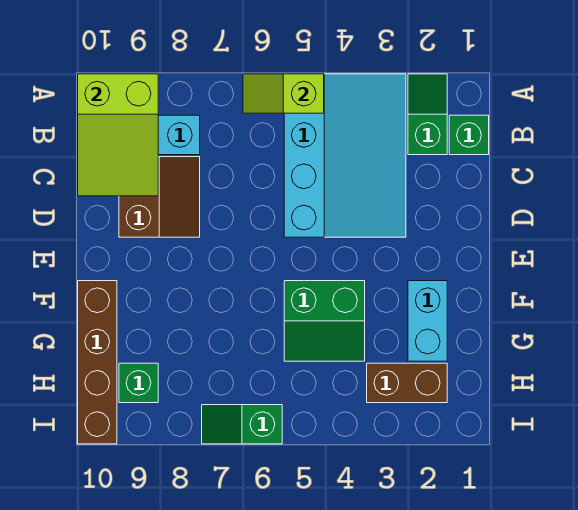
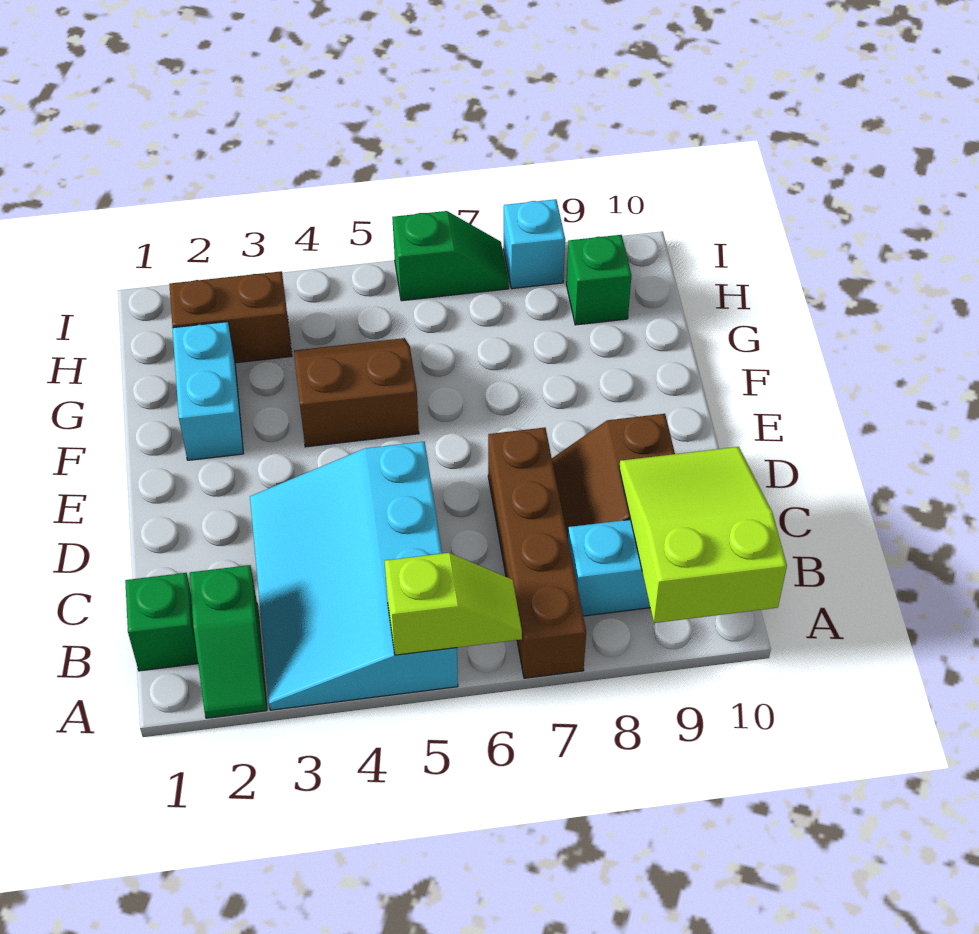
green 2x2 slope [284,281,365,361] -> brown 2x2 slope [294,338,419,447]
brown 1x4 brick [78,281,117,444] -> brown 1x4 brick moved to [488,428,586,678]
none -> cyan 1x1 brick [503,199,565,289]

